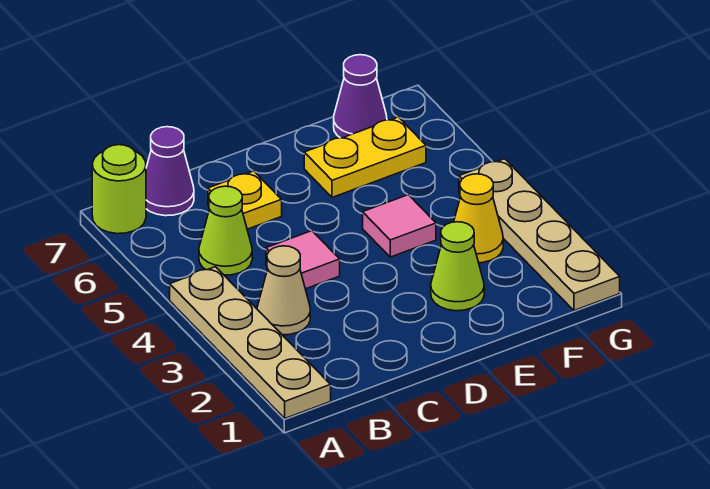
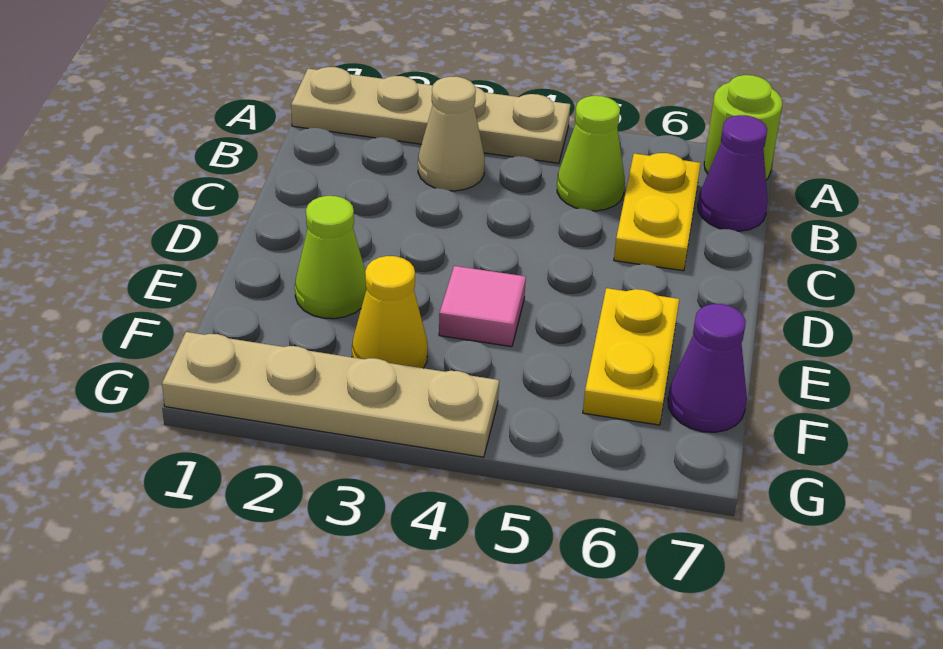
pink 1x1 tile [266,231,340,289] -> none
yellow 1x1 plate [208,171,282,229] -> yellow 1x2 plate [614,153,701,271]

